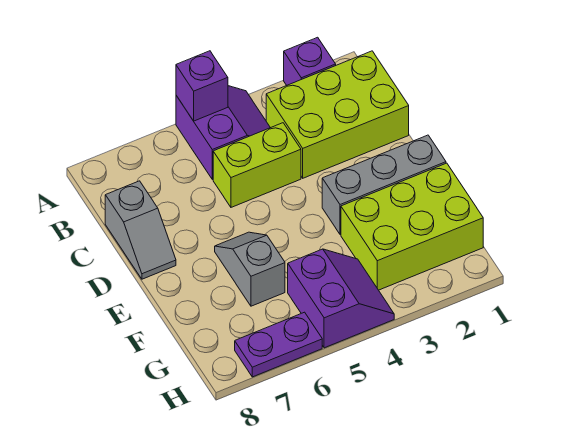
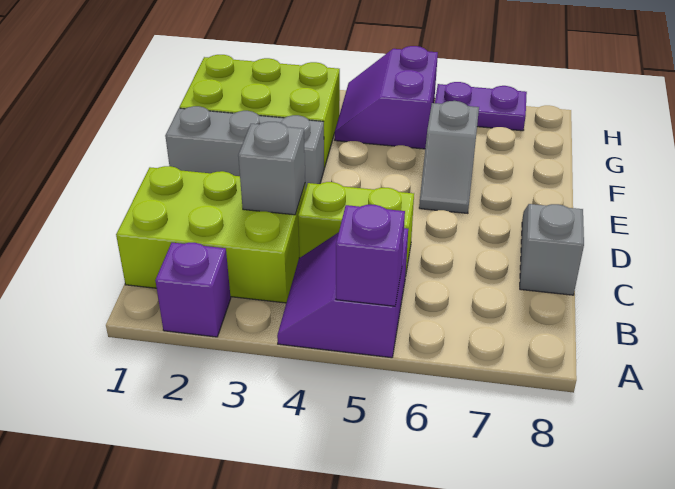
none -> grey 1x1 brick [238,122,305,215]

